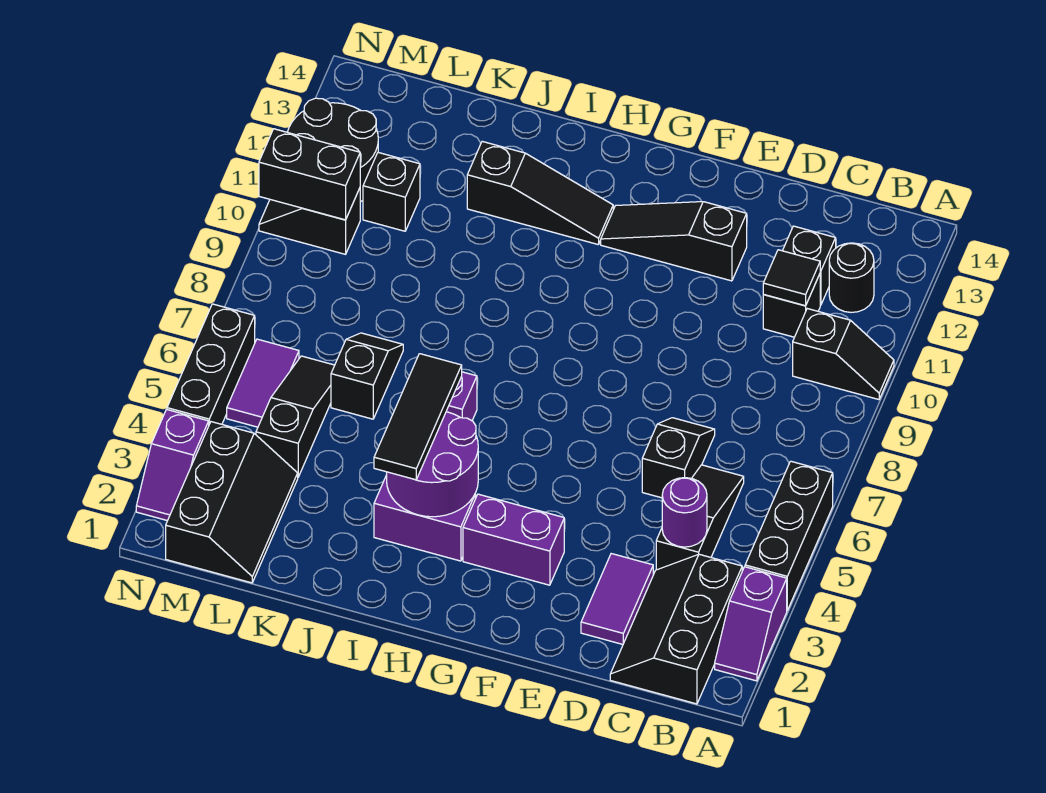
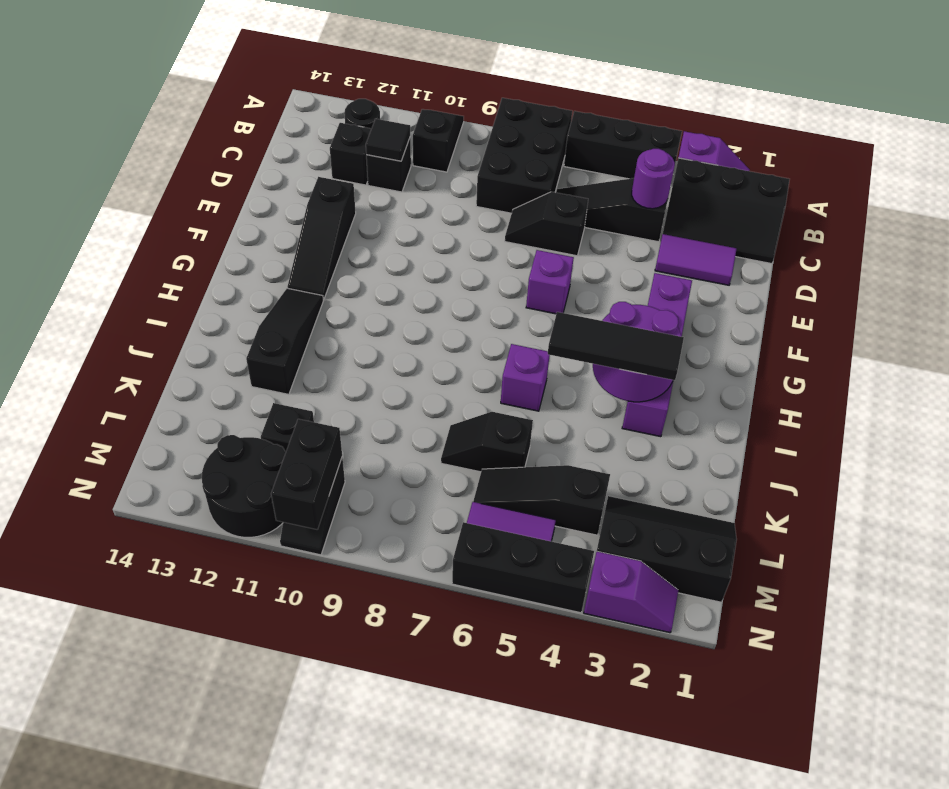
none -> black 2x3 brick [476,98,572,213]
none -> purple 1x1 brick [526,250,574,314]

